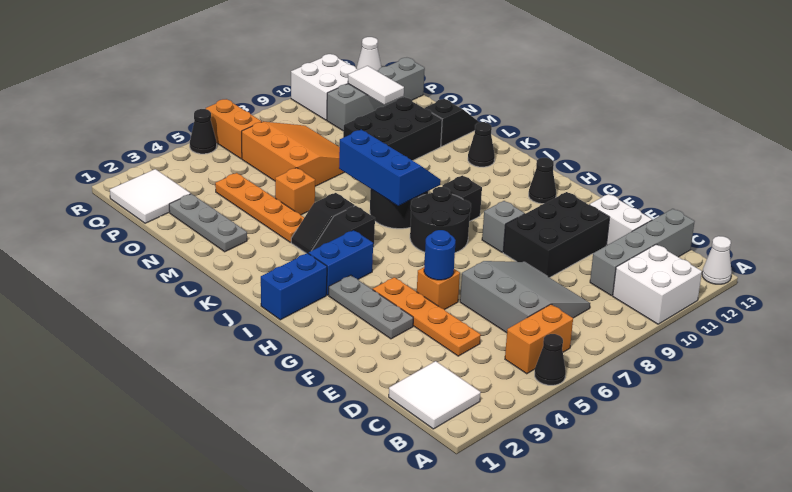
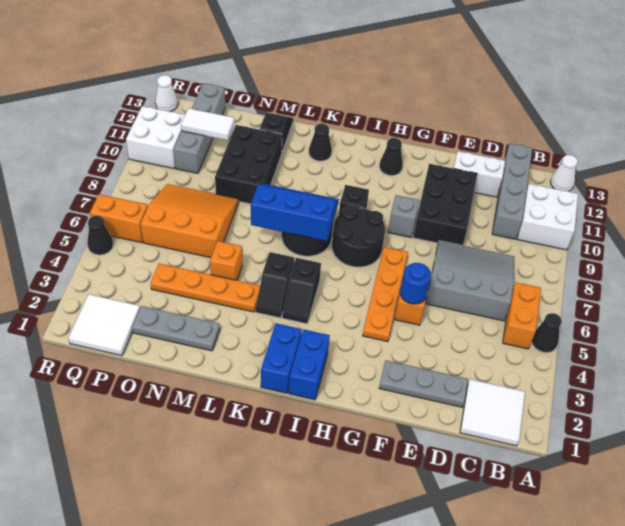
orange 1x4 plate [373,277,481,356] -> orange 1x4 plate turned to [363,247,408,342]
grey 1x3 plate [329,275,413,339] -> grey 1x3 plate moved to [379,360,468,407]
blue 1x2 brick [308,230,373,295] -> blue 1x2 brick moved to [261,323,302,393]

